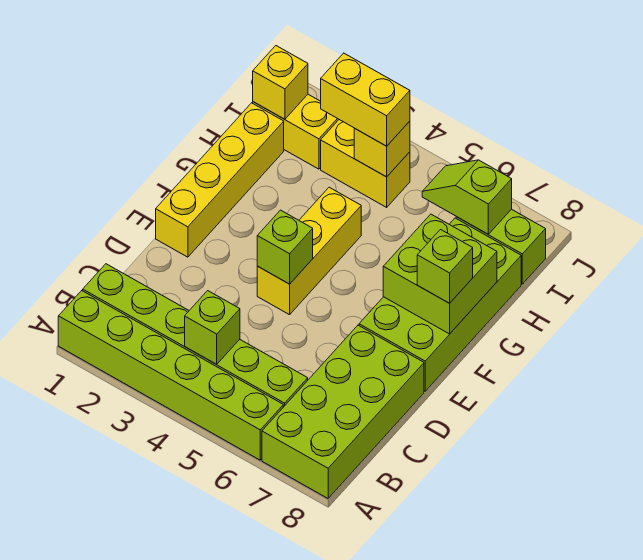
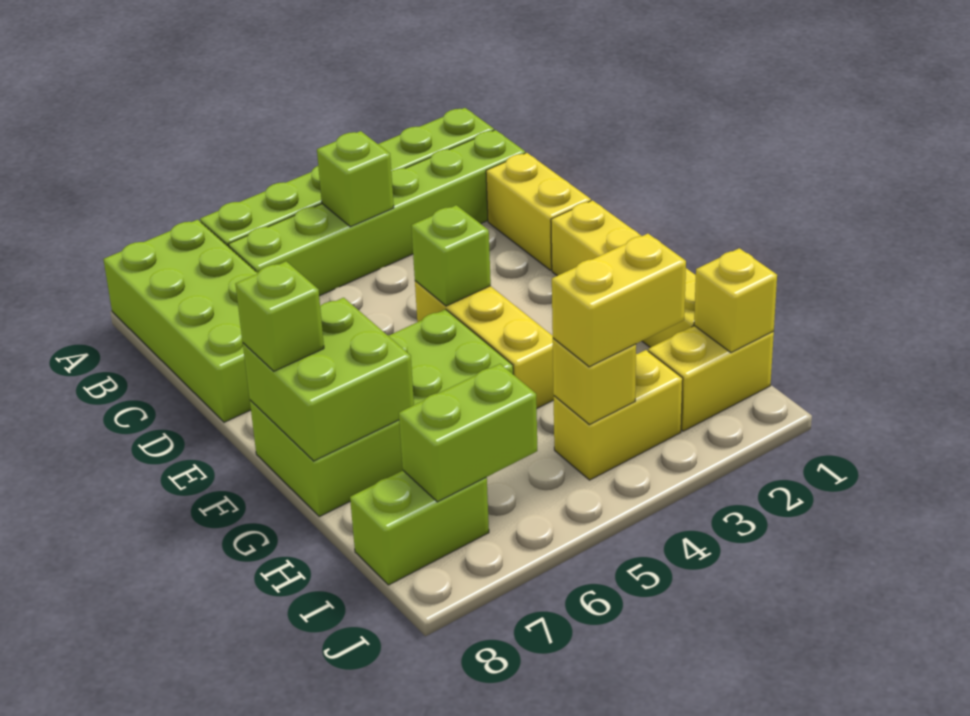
none -> yellow 1x2 brick [486,153,591,270]
lime 2x4 brick [359,218,521,391] -> lime 2x4 brick turned to [250,309,513,517]
lime 1x2 slope [422,160,512,234] -> lime 1x2 brick [399,364,537,502]

